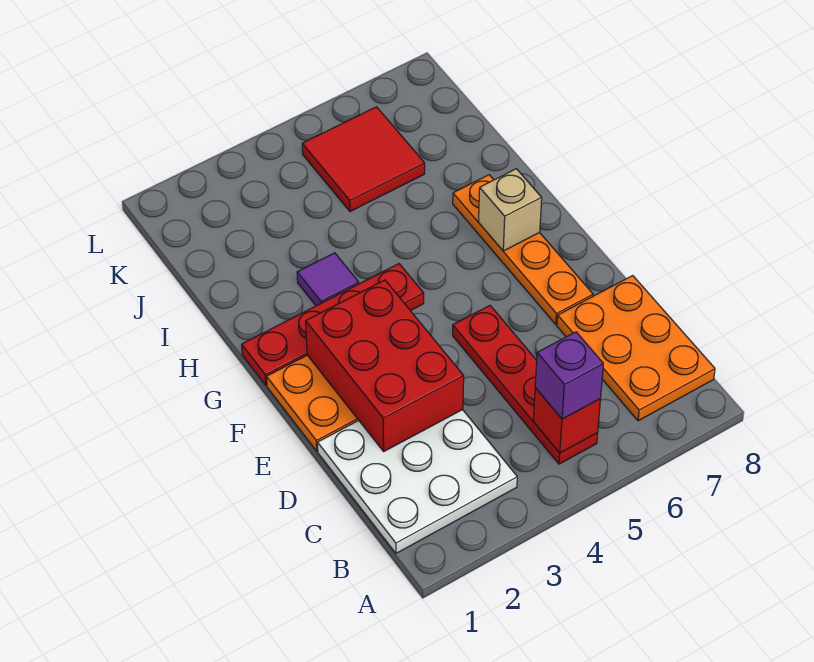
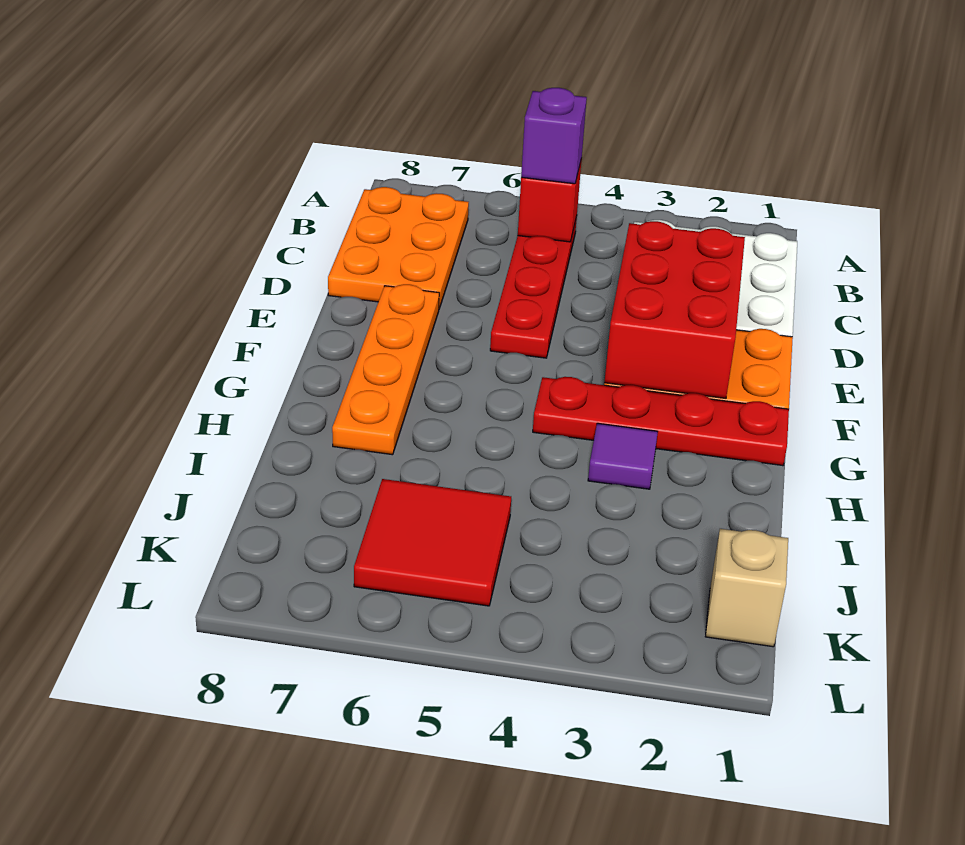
tan 1x1 brick [479,169,542,251] -> tan 1x1 brick moved to [705,529,788,647]

